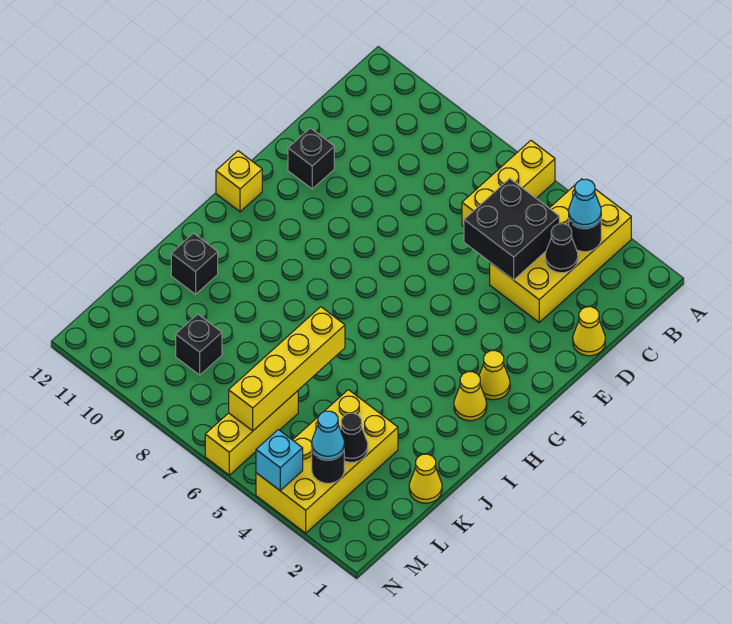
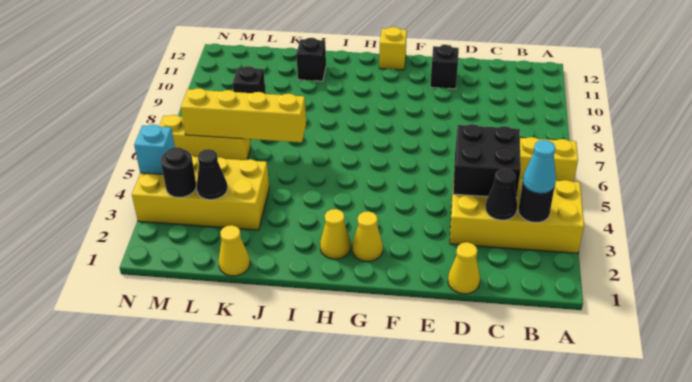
cyan 1x1 cone [312,411,344,460] -> none

